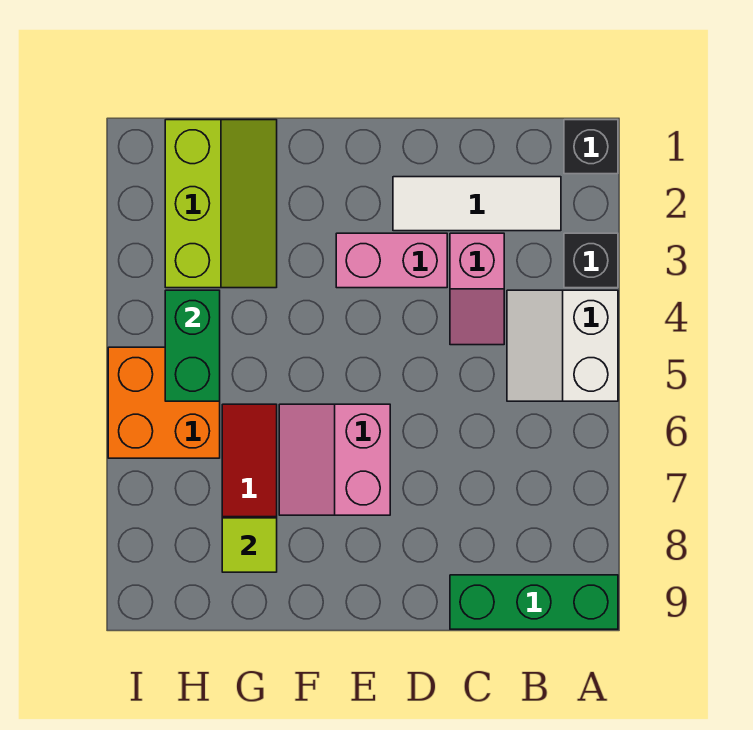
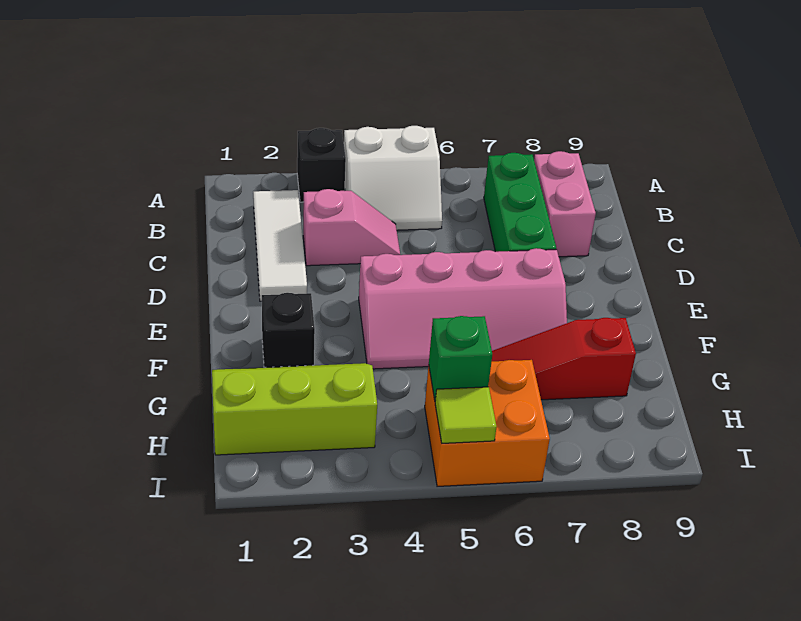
black 1x1 brick [564,120,618,174] -> black 1x1 brick moved to [262,293,315,367]
green 1x3 brick [450,575,618,629] -> green 1x3 brick moved to [484,153,556,252]
pink 1x2 brick [336,233,447,288] -> pink 1x2 brick moved to [534,151,596,257]
pink 2x2 slope [279,404,390,515] -> pink 2x4 slope [359,248,567,369]
lime 1x1 tile [222,518,277,572] -> lime 1x1 tile moved to [435,387,497,443]
green 1x2 brick [165,290,220,401] -> green 1x1 brick [429,316,492,400]

